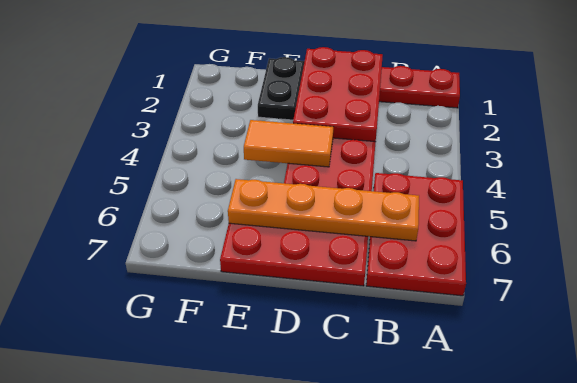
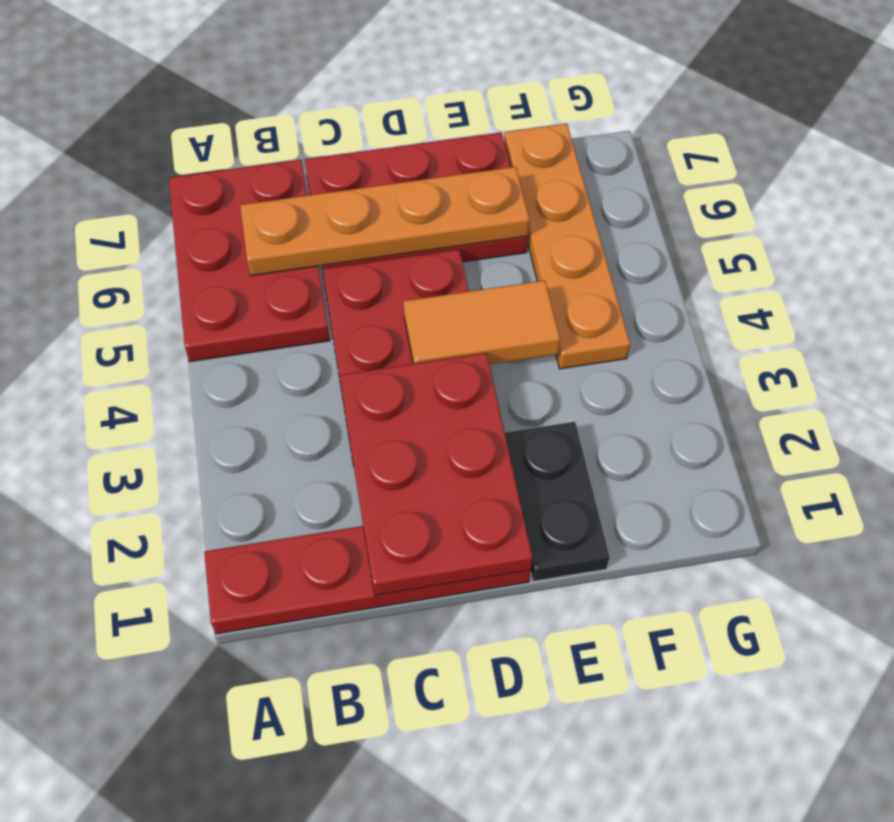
none -> orange 1x4 plate [504,123,630,369]

